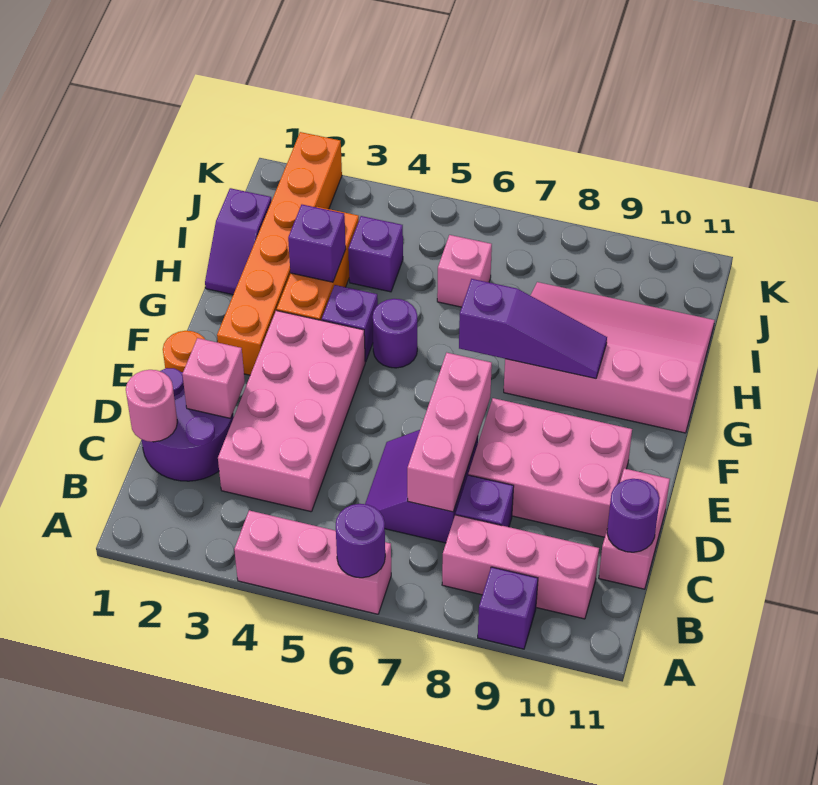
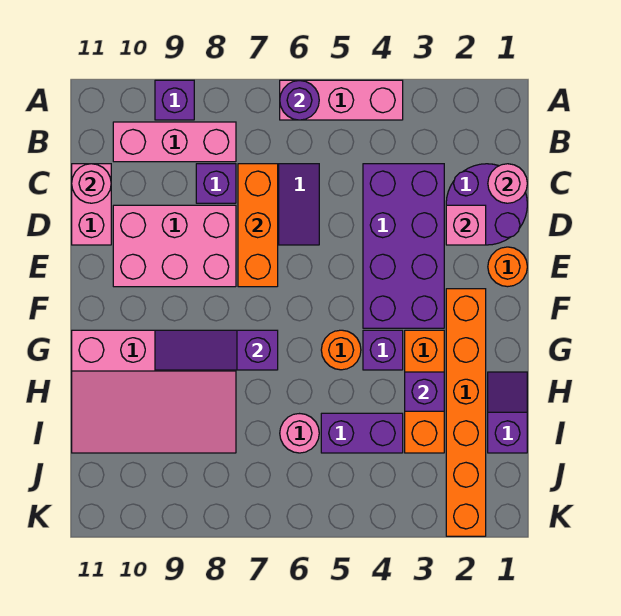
pink 2x4 brick [218,311,365,512] -> purple 2x4 brick [363,164,444,328]
pink 1x3 brick [407,353,492,512] -> orange 1x3 brick [238,164,278,287]
purple 1x1 round brick [607,479,660,552] -> pink 1x1 round brick [72,164,111,203]
purple 1x1 round brick [373,299,417,368] -> orange 1x1 round brick [321,330,361,370]
purple 1x1 brick [348,216,403,292] -> purple 1x2 brick [321,413,403,453]
pink 1x1 brick [437,235,492,307] -> pink 1x1 round brick [280,414,319,453]

